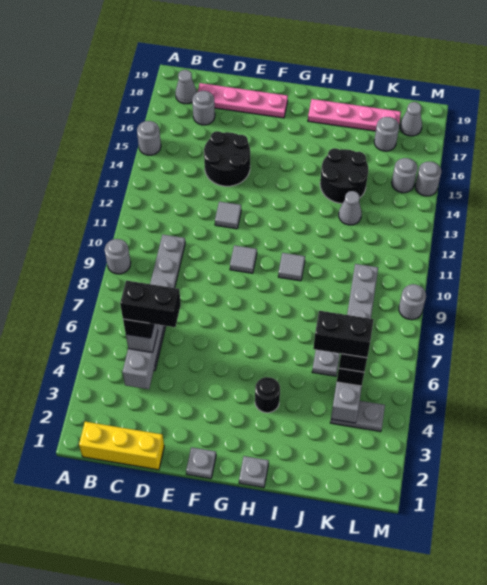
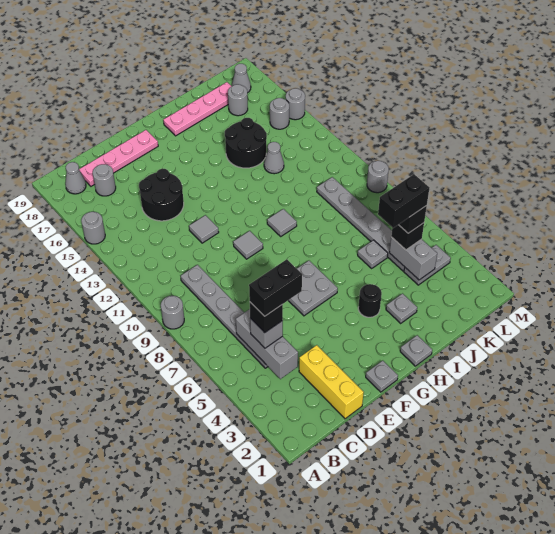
yellow 1x3 brick [79,422,164,470] -> yellow 1x3 brick turned to [299,345,364,419]
none -> grey 2x2 plate [288,261,338,316]
none -> grey 1x1 plate [386,294,417,323]

